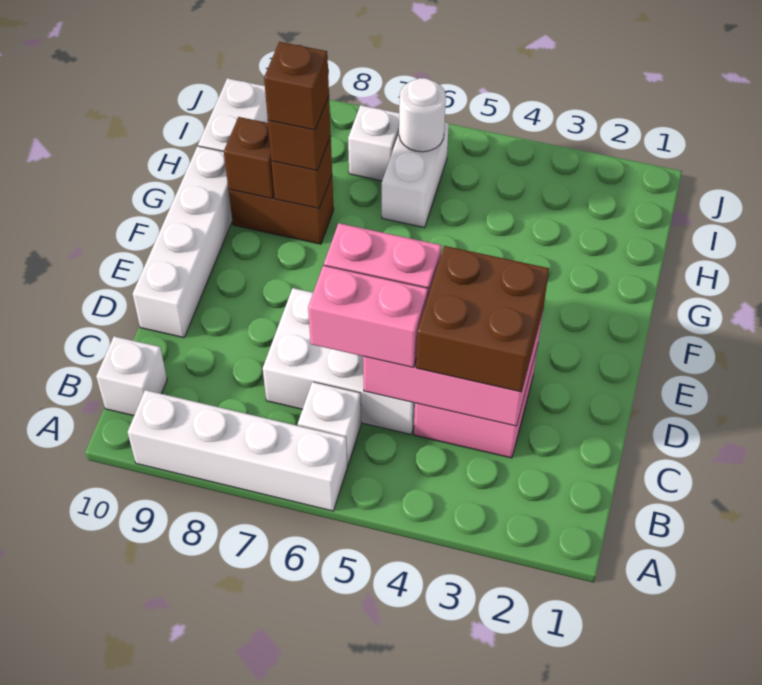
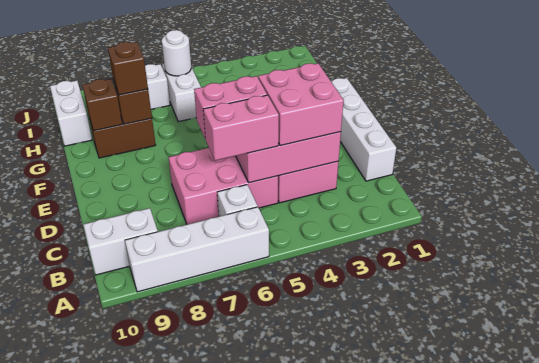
white 1x1 brick [96,336,167,416] -> white 1x2 brick [83,208,158,275]
brown 2x2 brick [416,246,549,392] -> pink 2x2 brick [258,63,344,146]
white 2x3 brick [263,288,415,434] -> pink 2x3 brick [169,148,278,224]
white 1x4 brick [133,146,232,338] -> white 1x4 brick moved to [331,78,396,181]
brown 1x1 brick [264,42,329,130] -> none

